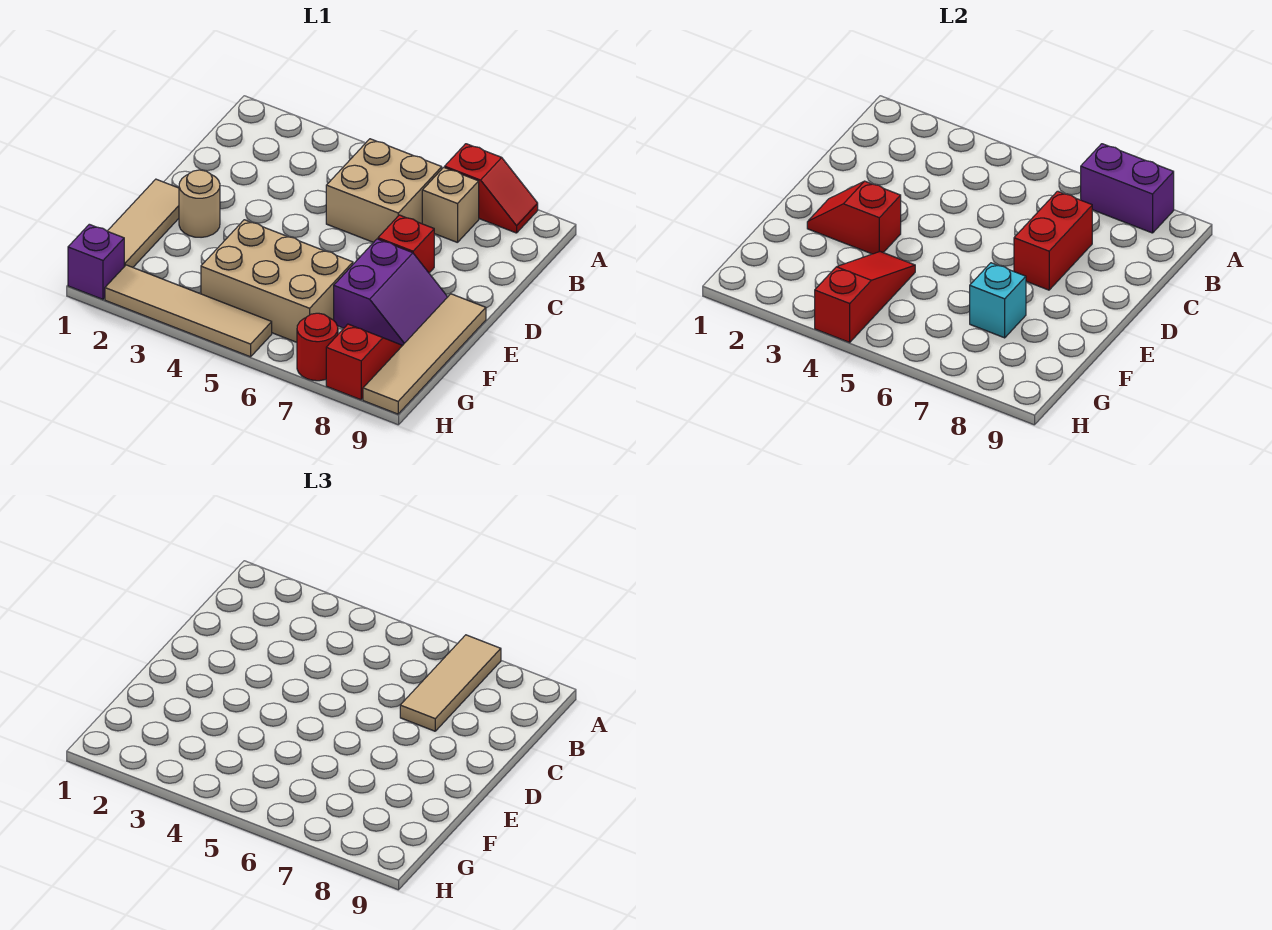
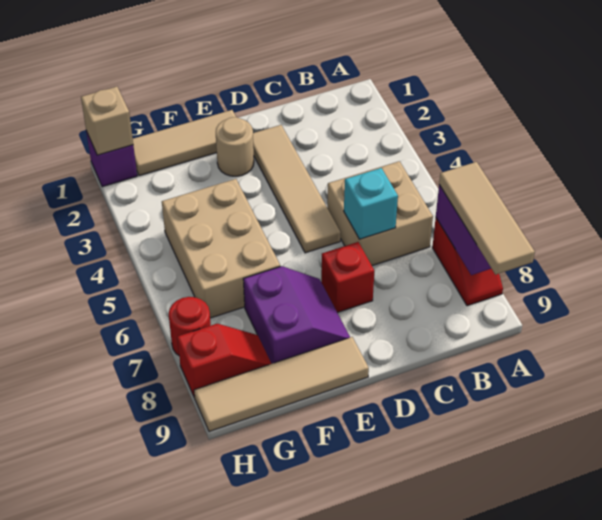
tan 1x3 tile [400,635,501,731] -> tan 1x3 tile turned to [439,162,535,274]
tan 1x1 brick [422,167,479,243] -> tan 1x1 brick moved to [81,87,133,155]
red 1x2 brick [1014,191,1092,290] -> none
red 1x2 slope [807,181,901,254] -> none
purple 2x2 slope [334,239,447,345] -> purple 2x2 slope turned to [243,266,350,364]
red 1x3 slope [815,252,915,342] -> none
cyan 1x1 brick [970,263,1026,338] -> cyan 1x1 brick moved to [344,168,398,239]
tan 1x4 tile [105,265,272,357] -> tan 1x4 tile moved to [253,125,341,253]

